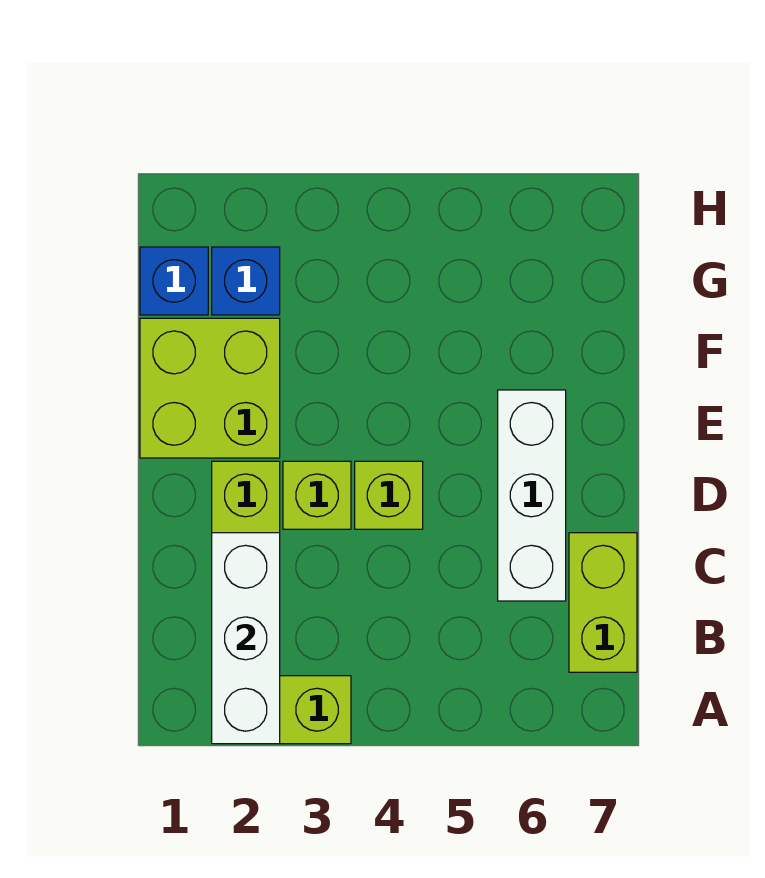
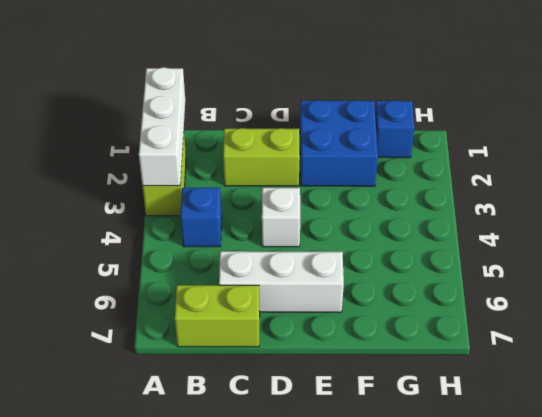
white 1x3 brick [212,533,280,744] -> white 1x3 brick turned to [139,67,185,186]
lime 1x1 brick [283,461,351,529] -> none
lime 1x1 brick [355,461,423,529] -> white 1x1 brick [262,188,300,247]
lime 2x2 brick [140,318,280,458] -> blue 2x2 brick [299,100,378,186]
blue 1x1 brick [212,247,280,315] -> blue 1x1 brick moved to [181,188,222,247]

